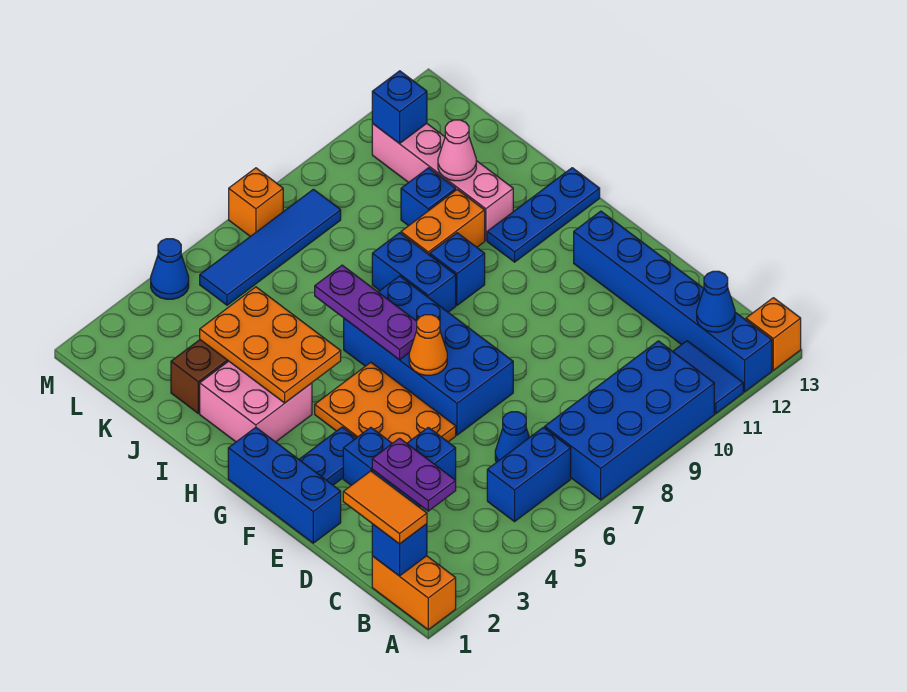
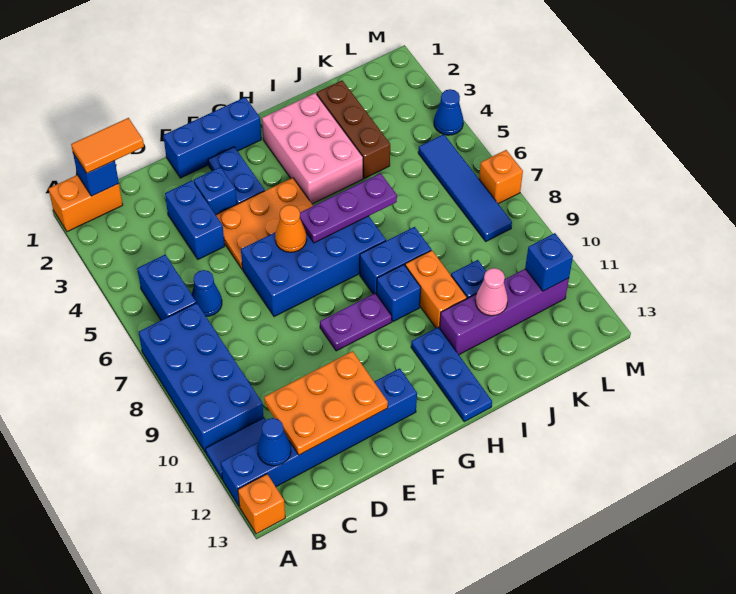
purple 1x2 plate [372,438,456,511] -> purple 1x2 plate moved to [320,293,392,351]
pink 2x2 brick [200,361,312,442] -> pink 2x3 brick [262,93,363,204]
orange 2x3 plate [200,287,341,403] -> orange 2x3 plate moved to [264,351,388,455]
pink 1x4 brick [372,124,513,240] -> purple 1x4 brick [440,269,569,355]

